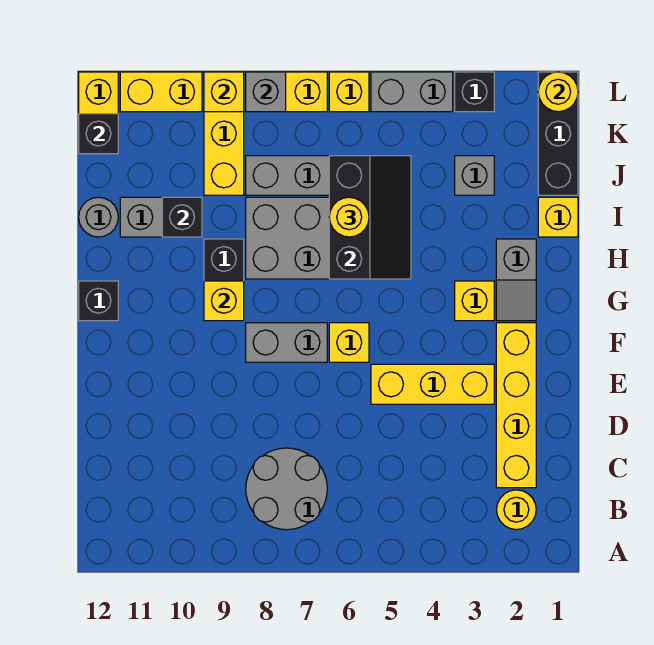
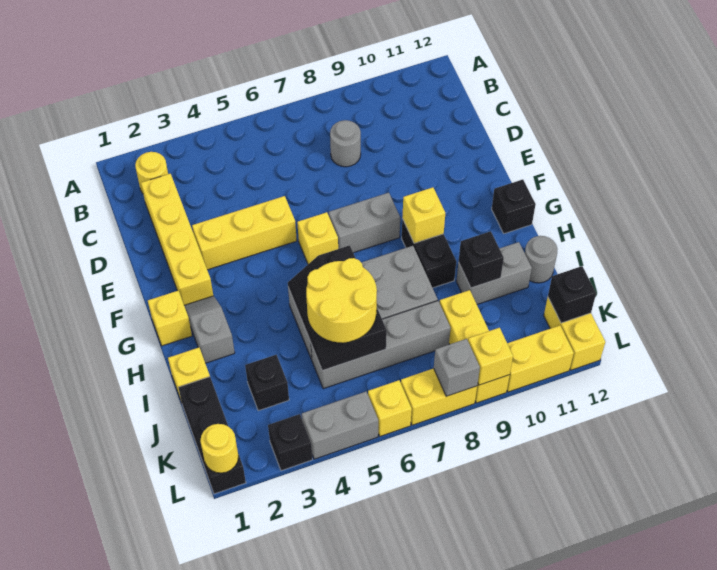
grey 2x2 round brick [246,448,327,530] -> grey 1x1 round brick [330,120,361,167]
yellow 1x1 brick [455,281,494,321] -> yellow 1x1 brick moved to [148,291,192,346]
yellow 1x1 round brick [329,197,369,237] -> yellow 2x2 round brick [306,258,377,343]
grey 1x1 brick [455,156,494,195] -> black 1x1 brick [245,355,289,411]

